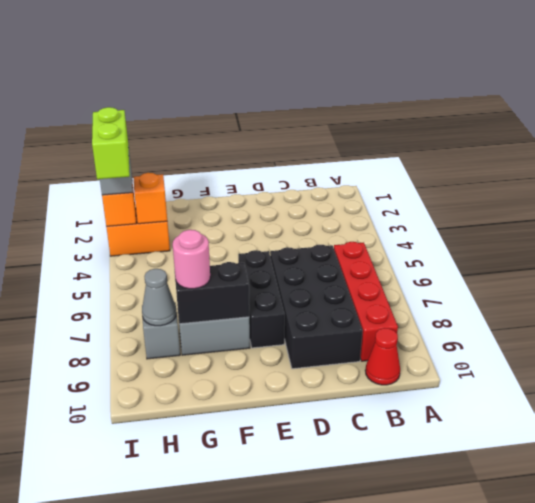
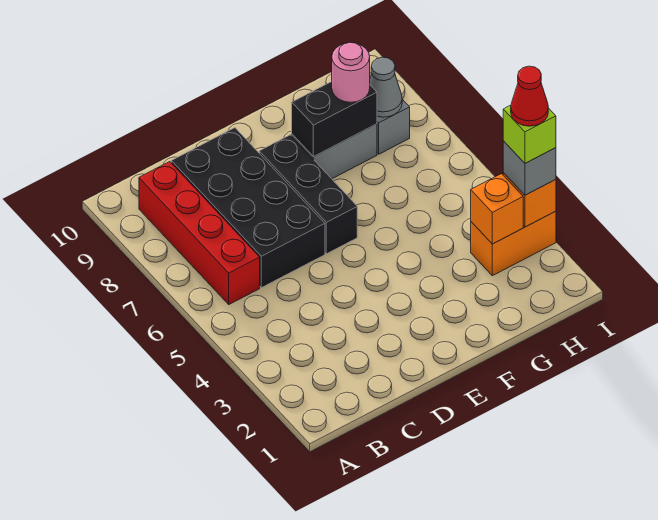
red 1x1 cone [365,328,400,385] -> red 1x1 cone moved to [511,66,548,126]
lime 1x2 brick [92,107,130,179] -> lime 1x1 brick [503,105,556,163]

